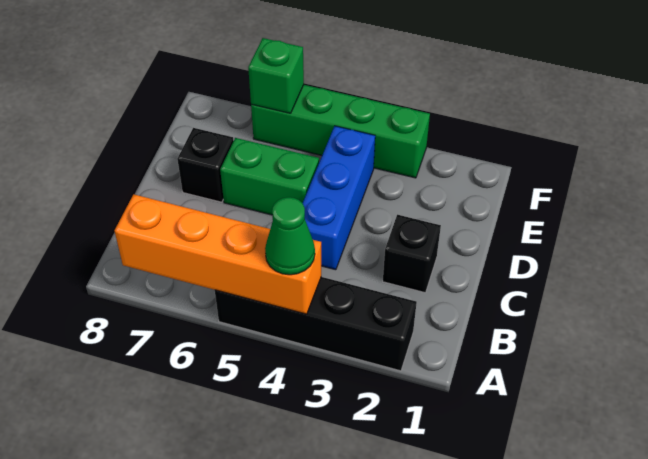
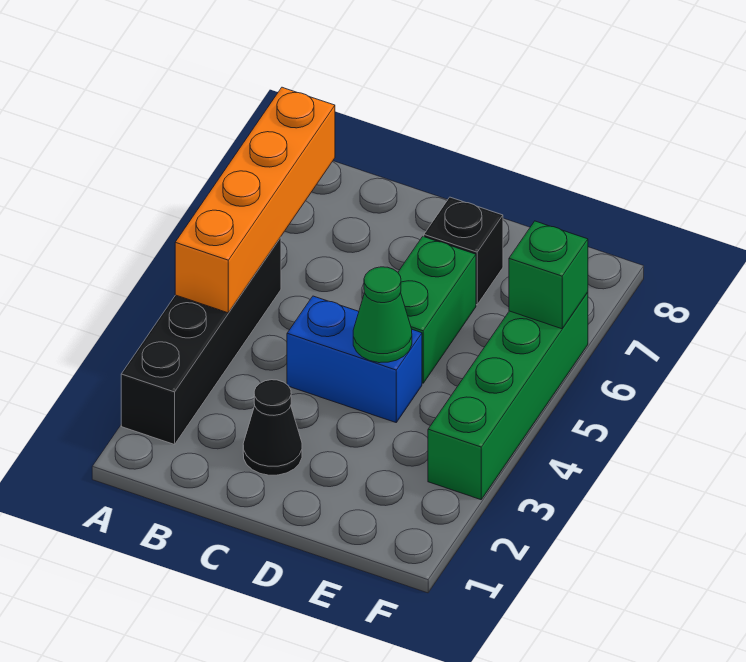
green 1x1 cone [265,197,315,275] -> green 1x1 cone moved to [353,267,412,363]
black 1x1 brick [383,215,441,293] -> black 1x1 cone [243,380,302,475]
blue 1x3 brick [303,126,375,270] -> blue 1x2 brick [287,296,422,422]

